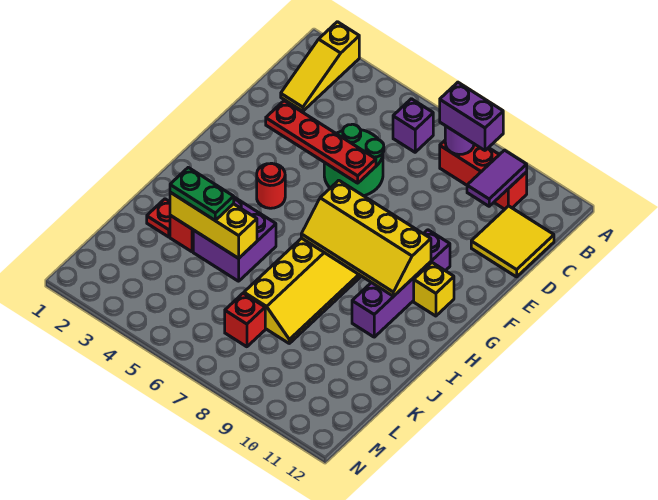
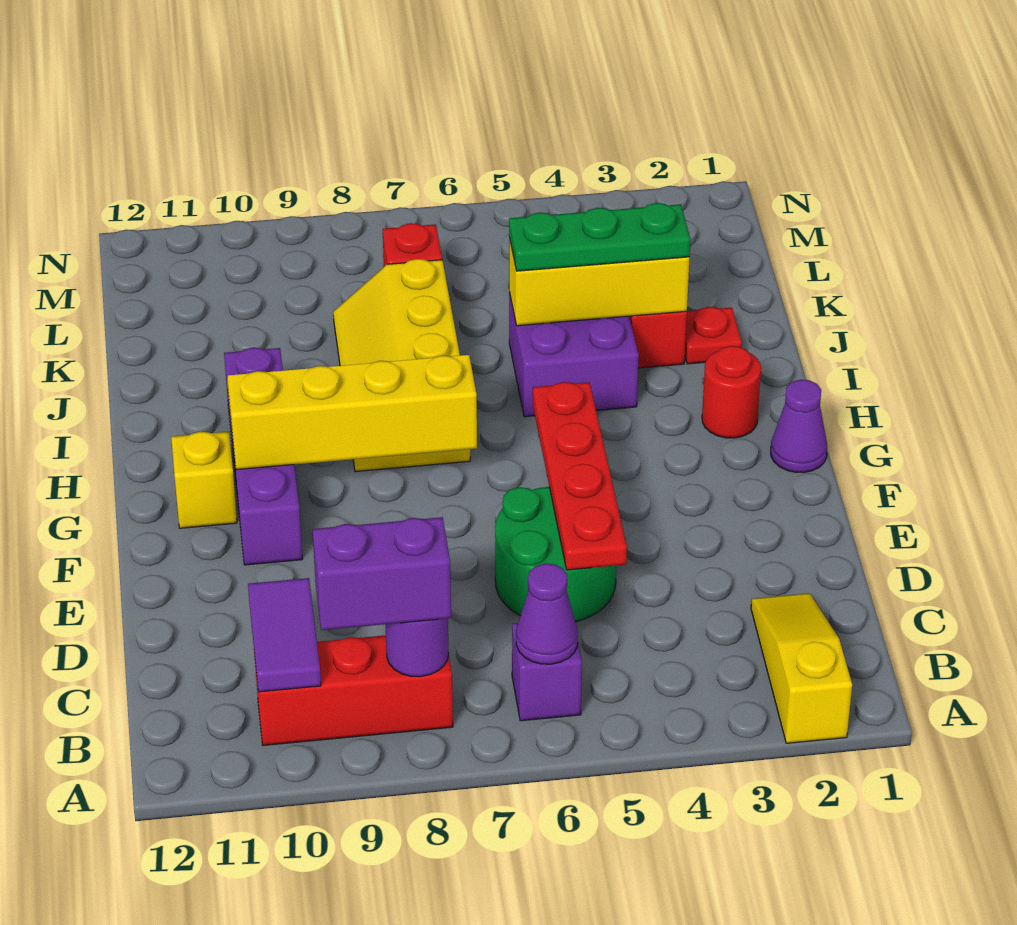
none -> purple 1x1 cone [516,564,578,664]
yellow 2x2 tile [471,206,554,277] -> none
red 1x4 plate [266,101,376,183] -> red 1x4 plate turned to [533,382,627,570]
none -> purple 1x1 cone [771,380,827,473]
red 1x1 round brick [257,163,285,208] -> red 1x1 round brick moved to [702,346,761,438]
green 1x2 plate [170,168,234,221] -> green 1x3 plate [509,203,690,271]

